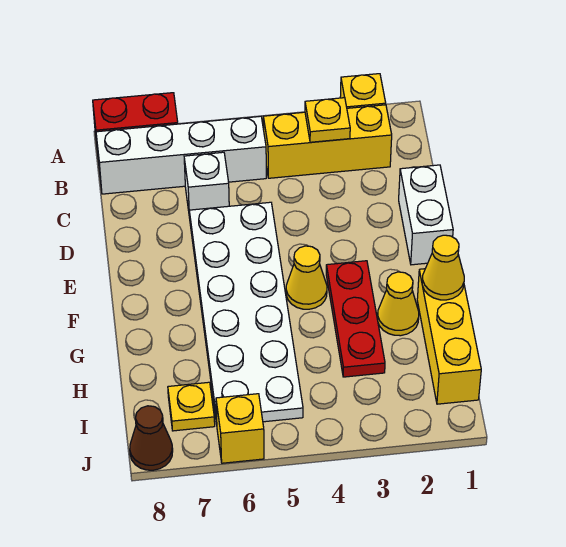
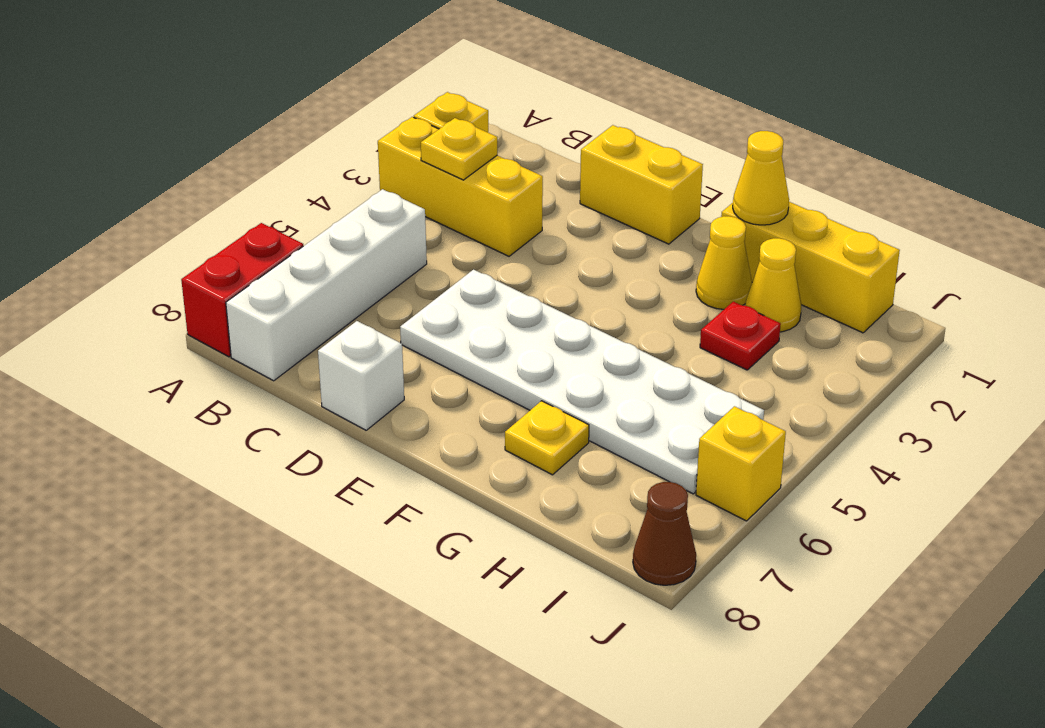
yellow 1x3 brick [263,105,392,178] -> yellow 1x3 brick turned to [378,117,543,256]
white 1x1 brick [184,152,229,217] -> white 1x1 brick moved to [318,321,404,430]
white 1x2 brick [399,165,453,265] -> yellow 1x2 brick [580,125,703,244]
red 1x3 plate [326,261,385,377] -> red 1x1 plate [700,301,781,370]
yellow 1x1 cone [286,246,327,309] -> yellow 1x1 cone moved to [745,238,801,332]
yellow 1x1 plate [168,382,215,431] -> yellow 1x1 plate moved to [505,401,589,475]

